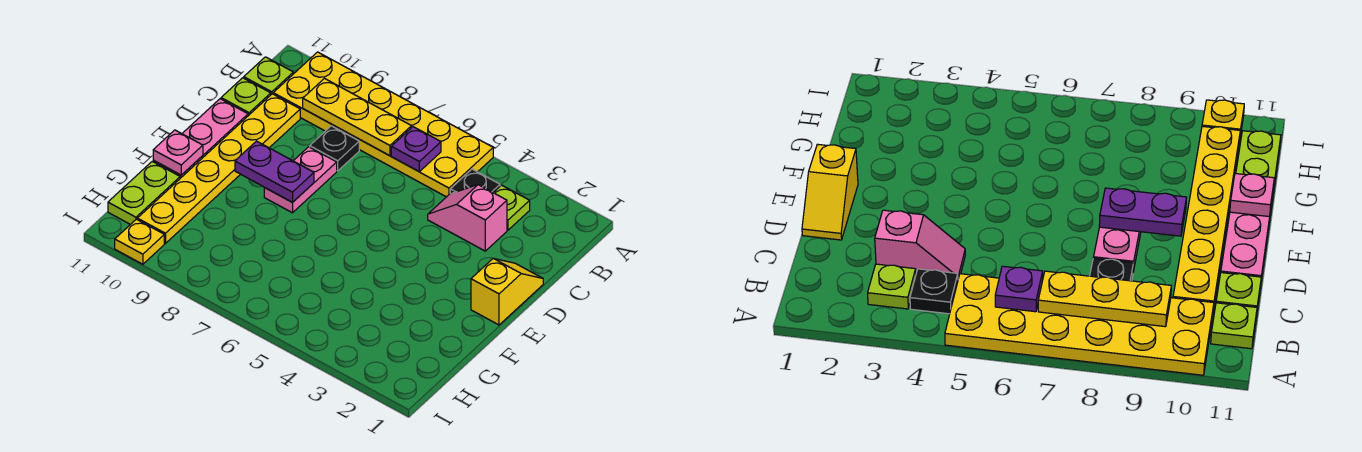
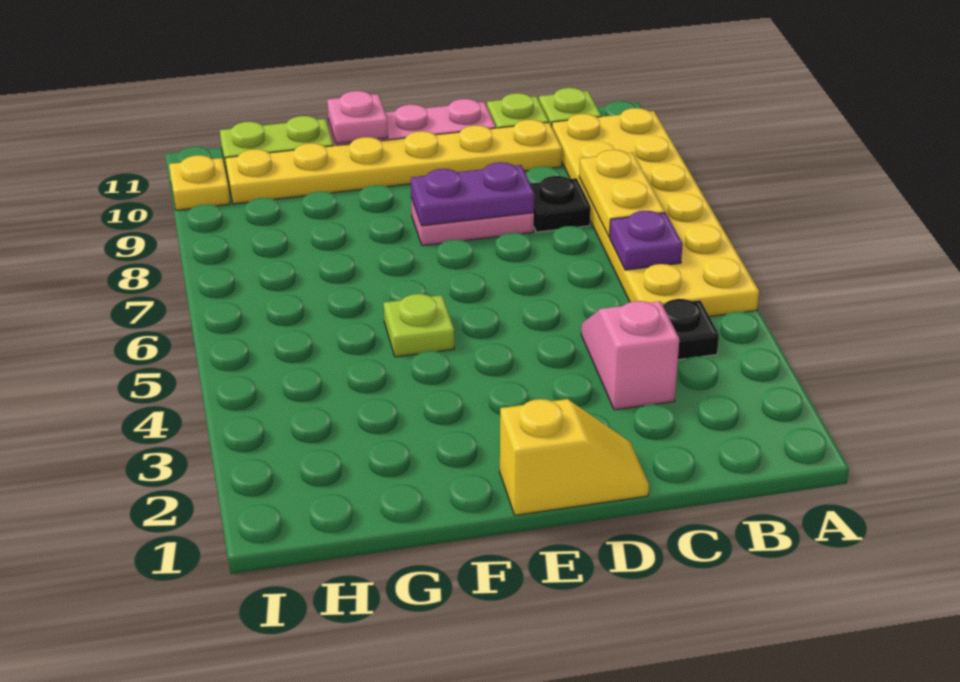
lime 1x1 plate [493,185,530,230] -> lime 1x1 plate moved to [384,294,454,357]
yellow 1x3 plate [303,79,412,156] -> yellow 1x2 plate [579,150,665,237]
purple 1x2 plate [235,141,314,202] -> purple 1x2 plate turned to [411,162,534,226]

